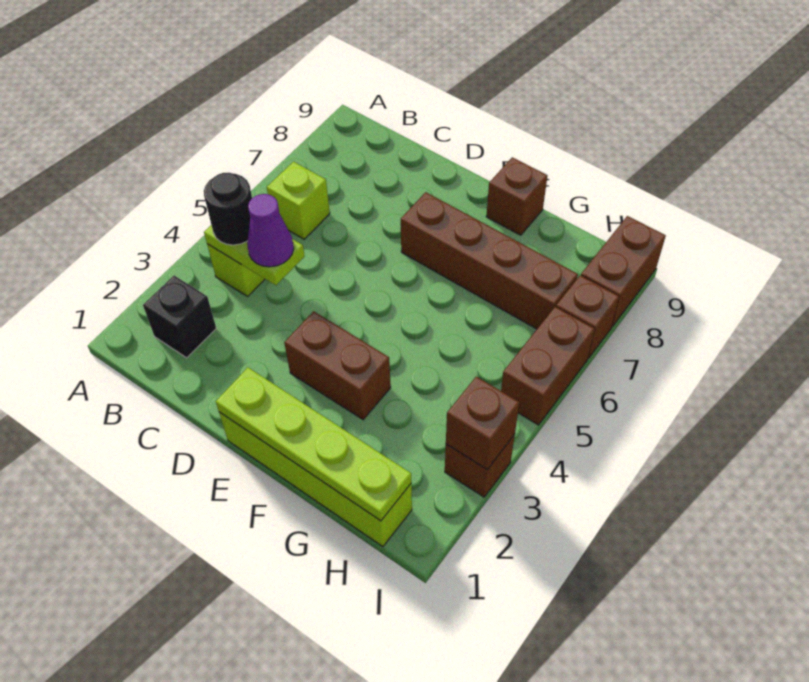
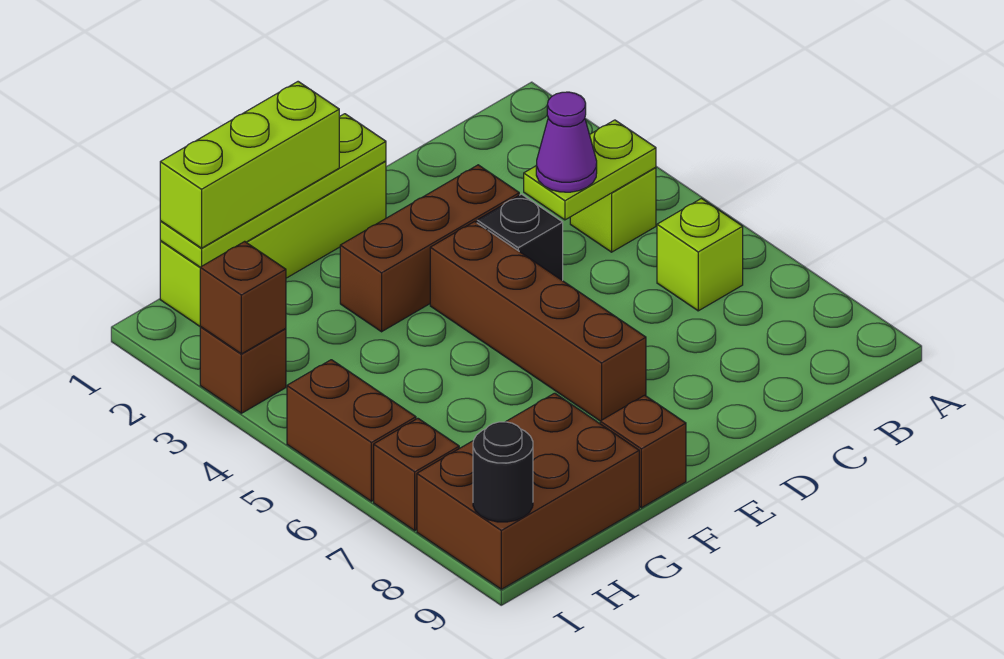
black 1x1 brick [143,276,216,358] -> black 1x1 brick moved to [477,194,563,281]
black 1x1 round brick [204,173,252,245] -> black 1x1 round brick moved to [473,422,533,522]
brown 1x2 brick [284,311,391,420] -> brown 1x3 brick [340,165,519,332]
brown 1x4 brick [401,192,578,329] -> brown 1x4 brick turned to [430,221,646,421]
none -> lime 1x3 brick [160,82,339,248]
brown 1x2 brick [581,216,666,327] -> brown 2x3 brick [417,393,639,589]

